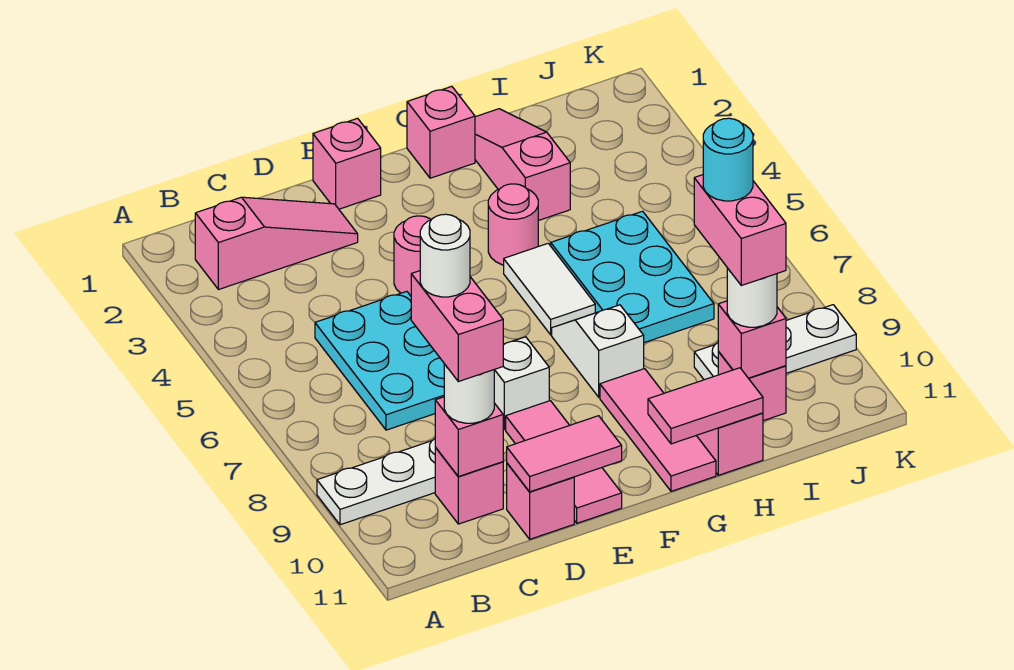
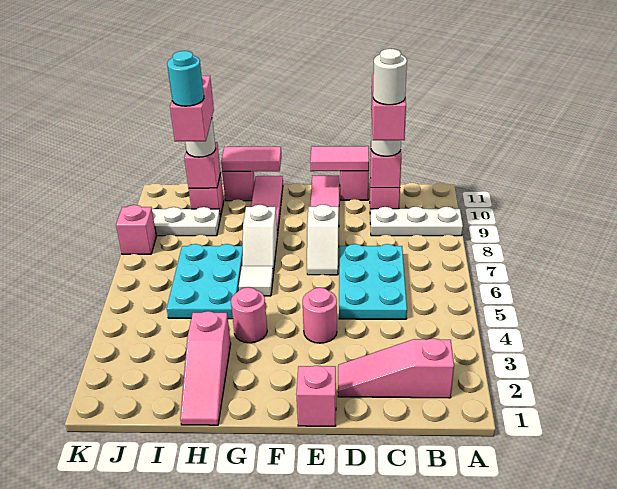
pink 1x1 brick [407,86,475,178] -> pink 1x1 brick moved to [116,205,156,254]
white 1x2 tile [504,243,595,335] -> white 1x1 tile [239,266,273,296]

